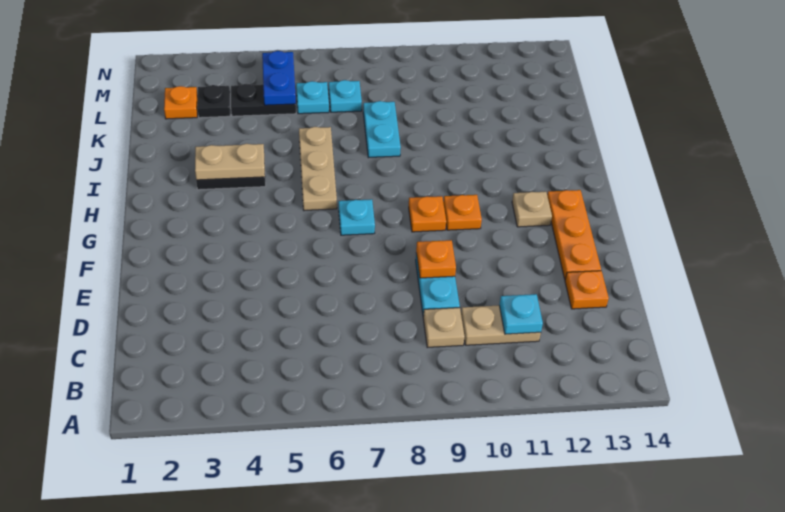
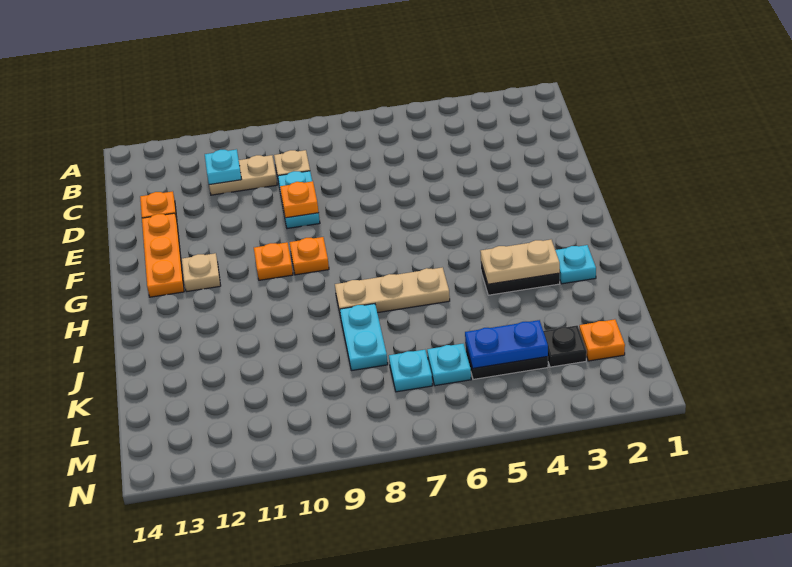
cyan 1x1 plate [339,199,375,235] -> cyan 1x1 plate moved to [555,245,596,284]
tan 1x3 plate [299,127,337,211] -> tan 1x3 plate turned to [335,267,450,313]
blue 1x2 plate [262,51,296,105] -> blue 1x2 plate turned to [465,320,548,368]

